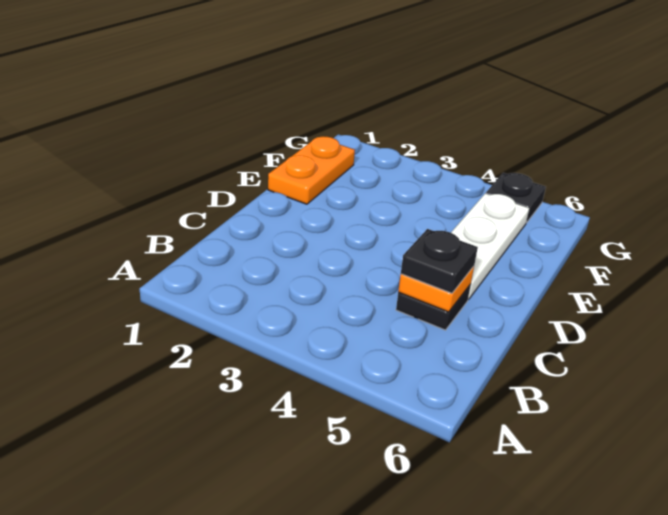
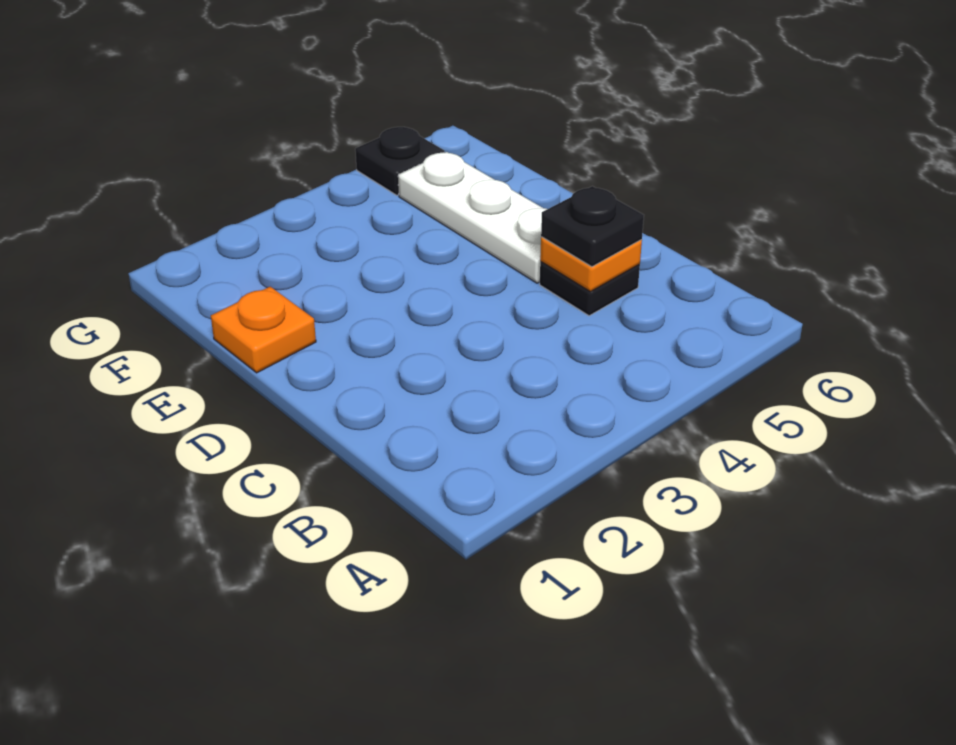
orange 1x2 plate [268,136,355,204] -> orange 1x1 plate [211,287,316,373]

